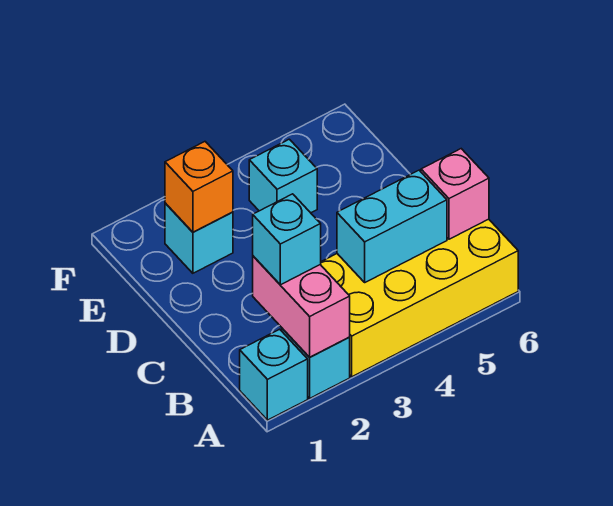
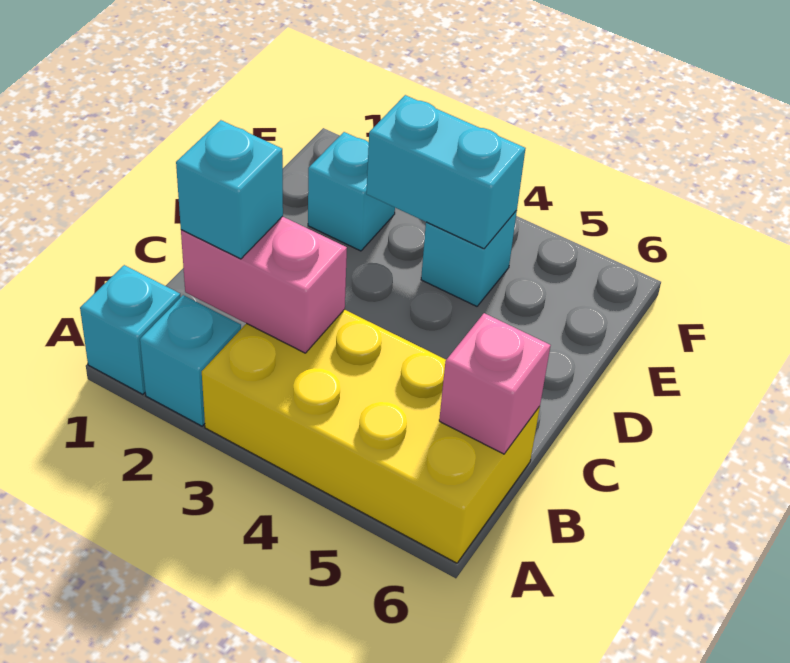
pink 1x2 brick [253,256,350,357] -> pink 1x2 brick turned to [181,216,347,353]
cyan 1x2 brick [337,170,447,282] -> cyan 1x2 brick moved to [366,95,526,249]
orange 1x1 brick [165,142,233,232] -> none

